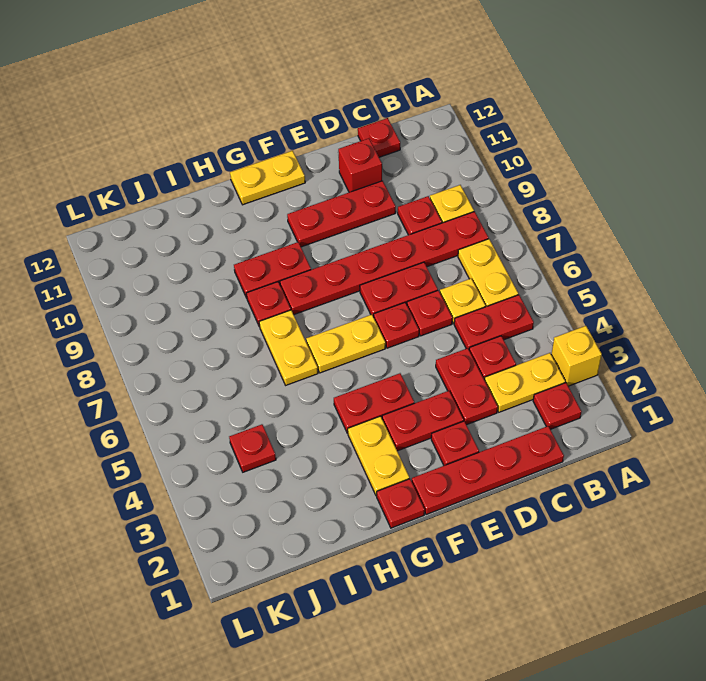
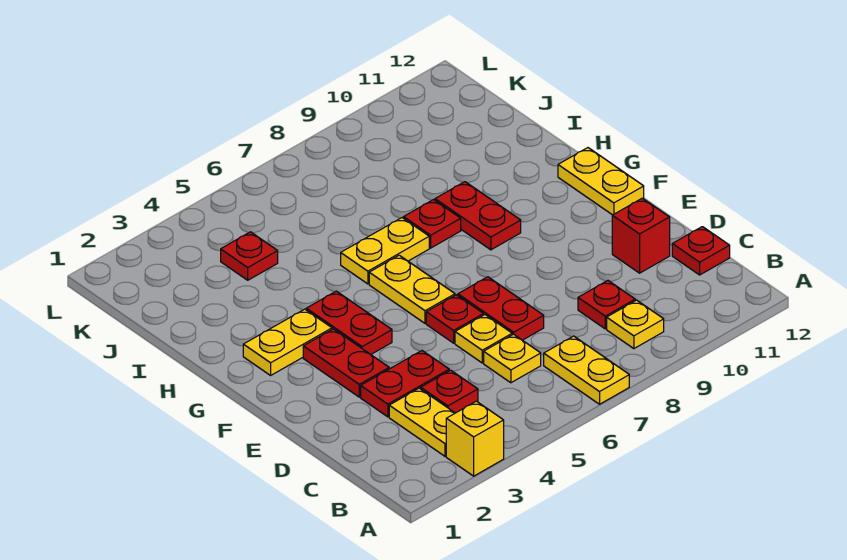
red 1x1 plate [533,383,581,429] -> none
red 1x2 plate [454,295,534,349] -> none
yellow 1x2 plate [458,239,518,307] -> yellow 1x2 plate turned to [544,336,629,404]
red 1x6 plate [280,212,488,315] -> none
red 1x4 plate [412,426,564,515] -> none
red 1x1 plate [407,291,452,336] -> yellow 1x1 plate [455,315,512,363]
red 1x3 plate [287,181,396,247] -> none
red 1x1 plate [431,421,479,466] -> none
red 1x1 plate [377,479,425,528] -> none

